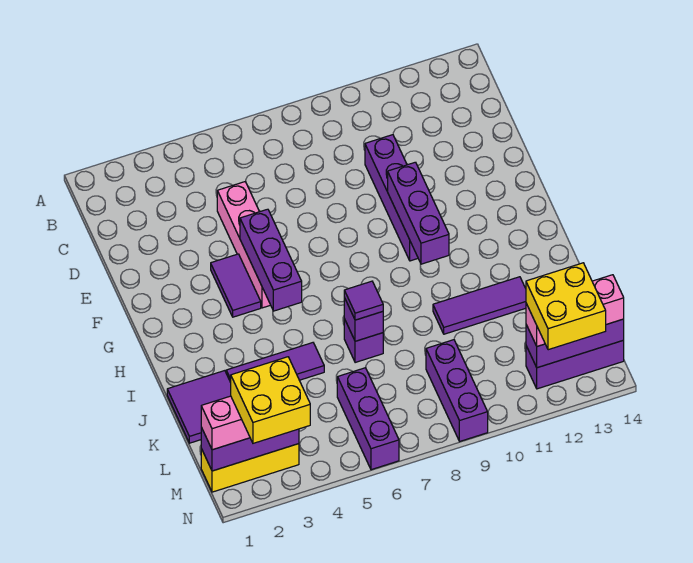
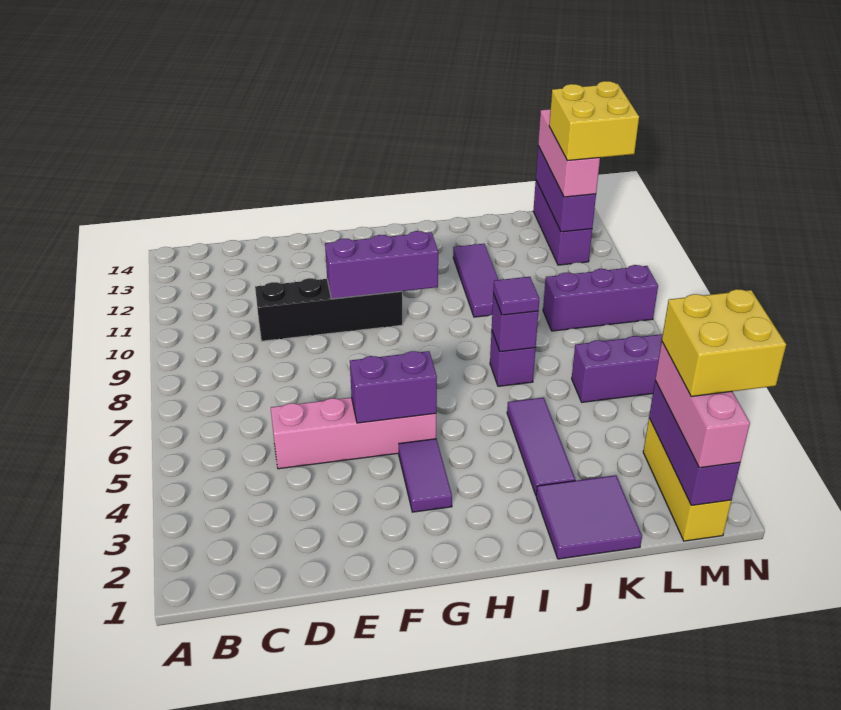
purple 1x4 brick [365,135,418,261] -> black 1x4 brick [255,278,403,341]
purple 1x2 tile [211,254,261,317] -> purple 1x2 tile turned to [399,439,452,512]
purple 1x3 brick [240,209,302,311] -> purple 1x2 brick [350,351,437,423]

